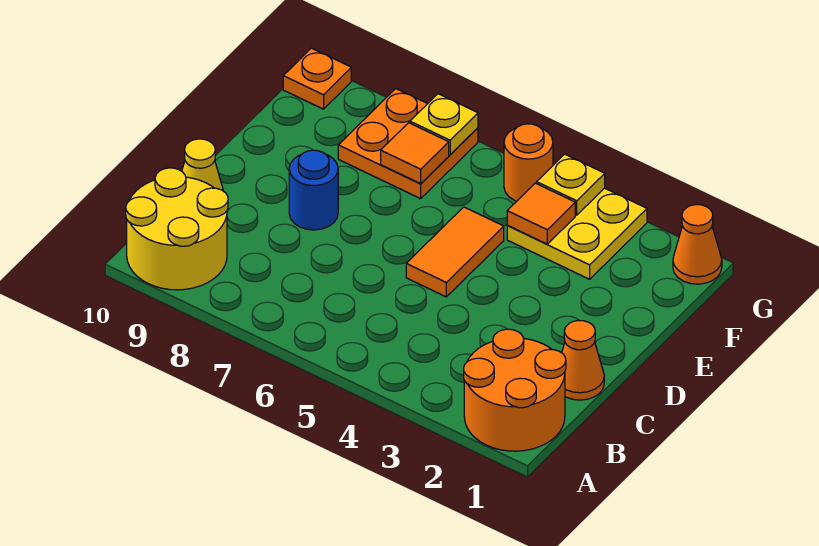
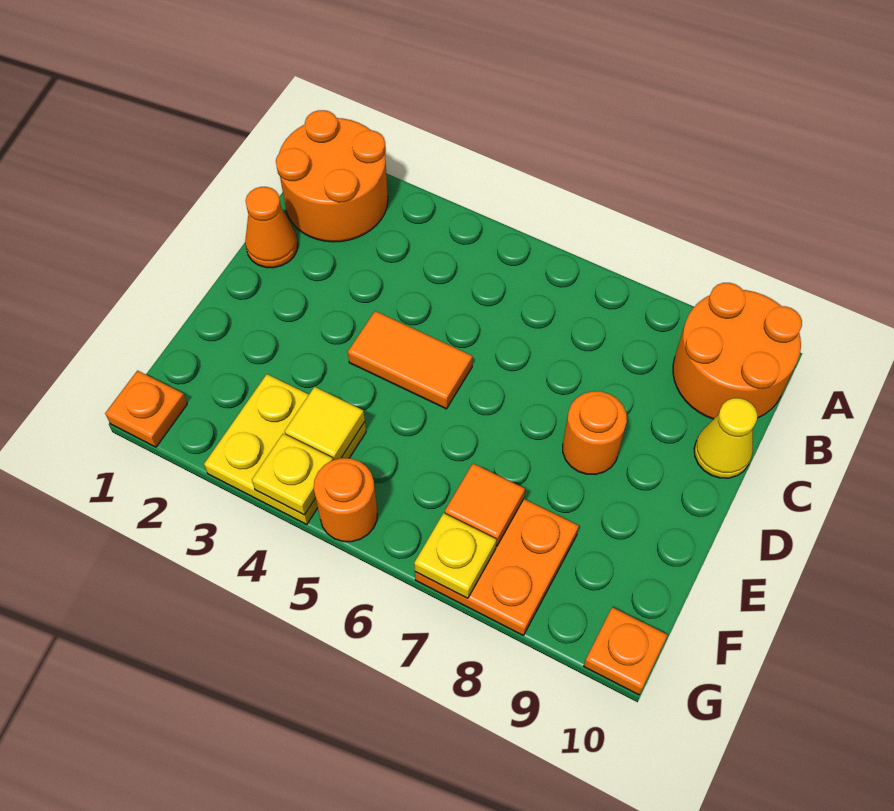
yellow 2x2 round brick [126,168,228,290] -> orange 2x2 round brick [673,283,802,419]
orange 1x2 tile [406,207,504,297] -> orange 1x2 tile turned to [348,311,473,409]
blue 1x1 round brick [289,150,338,230] -> orange 1x1 round brick [563,391,627,474]
orange 1x1 tile [507,183,575,244] -> yellow 1x1 tile [285,387,365,460]
orange 1x1 cone [673,205,722,284] -> orange 1x1 plate [105,371,187,447]

